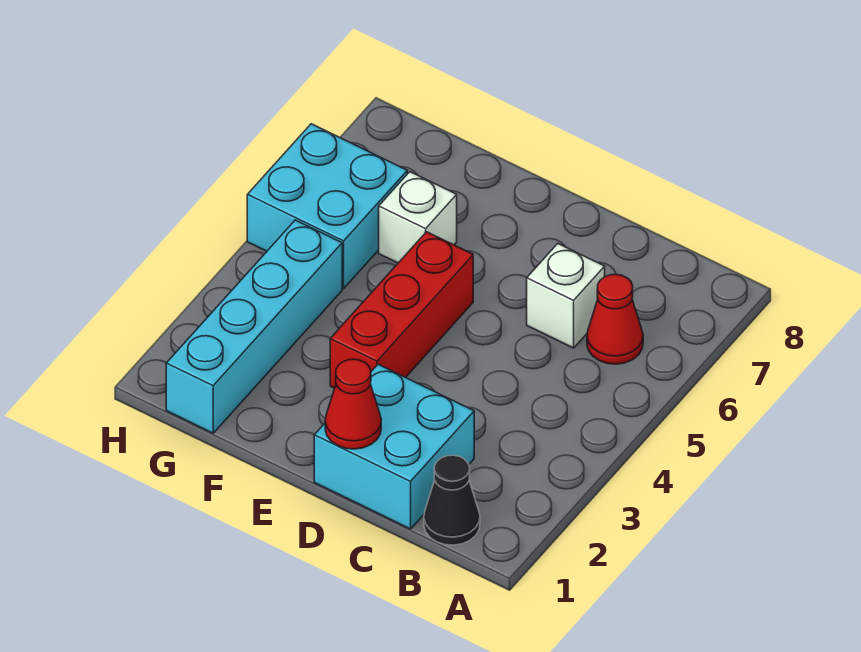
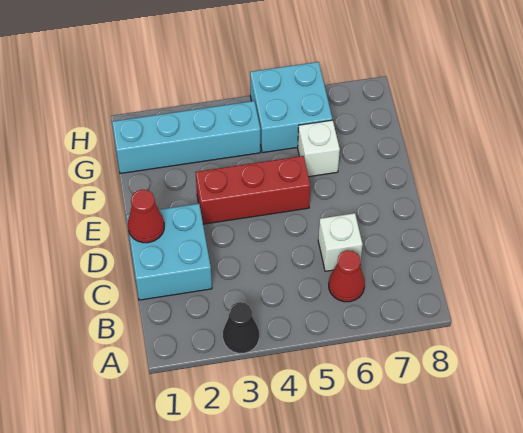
black 1x1 cone [424,455,480,545] -> black 1x1 cone moved to [223,302,259,353]

